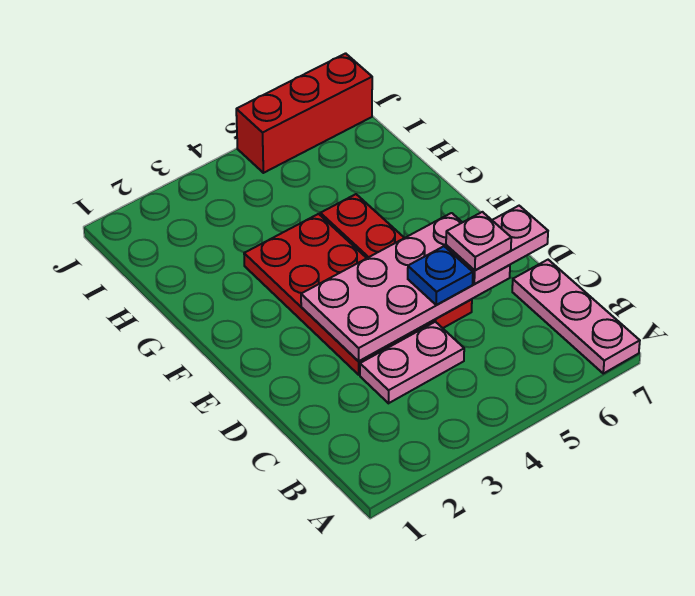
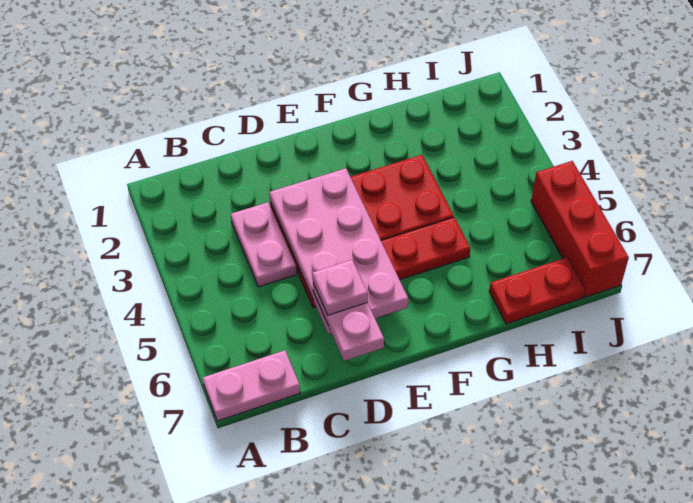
pink 1x3 plate [512,260,640,373] -> pink 1x2 plate [203,350,300,421]
blue 1x1 plate [408,246,473,305] -> none
none -> red 1x2 plate [489,257,585,324]

